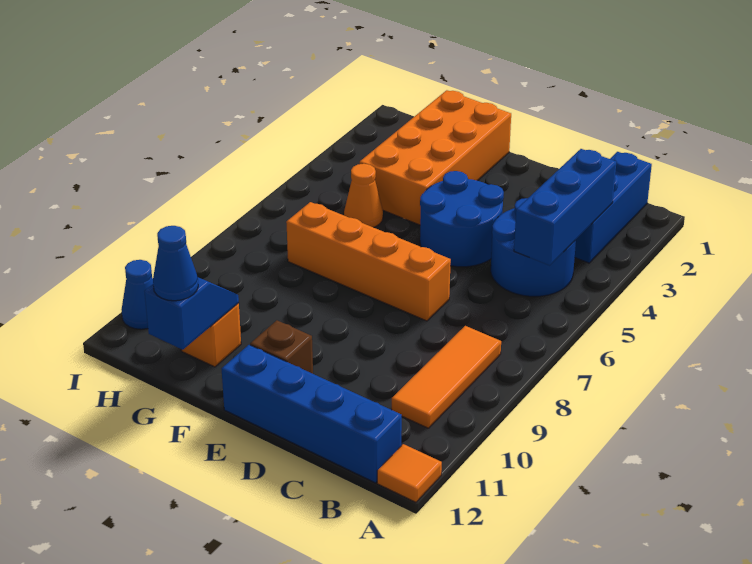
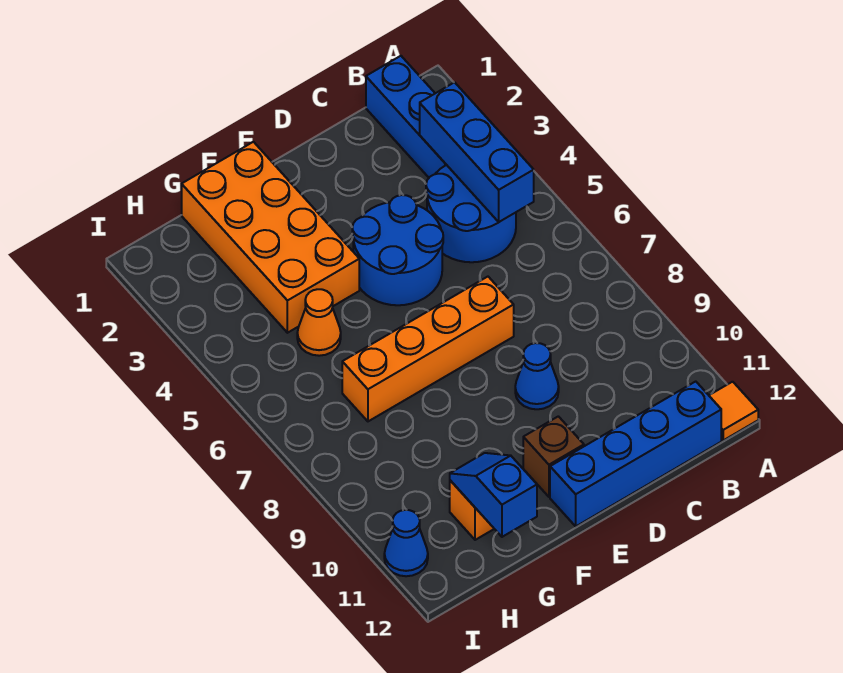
orange 1x3 tile [392,326,501,428] -> none
blue 1x1 cone [153,226,198,301] -> blue 1x1 cone moved to [515,343,559,409]

